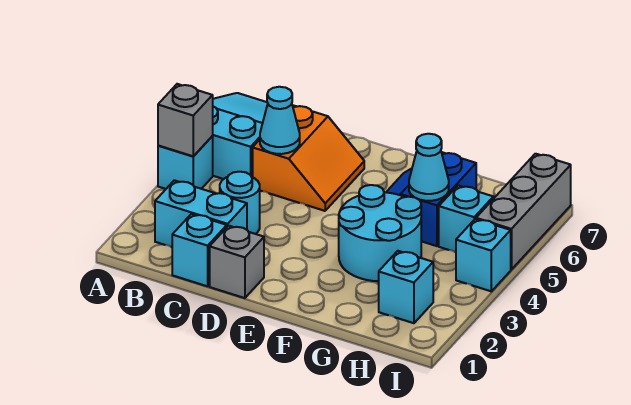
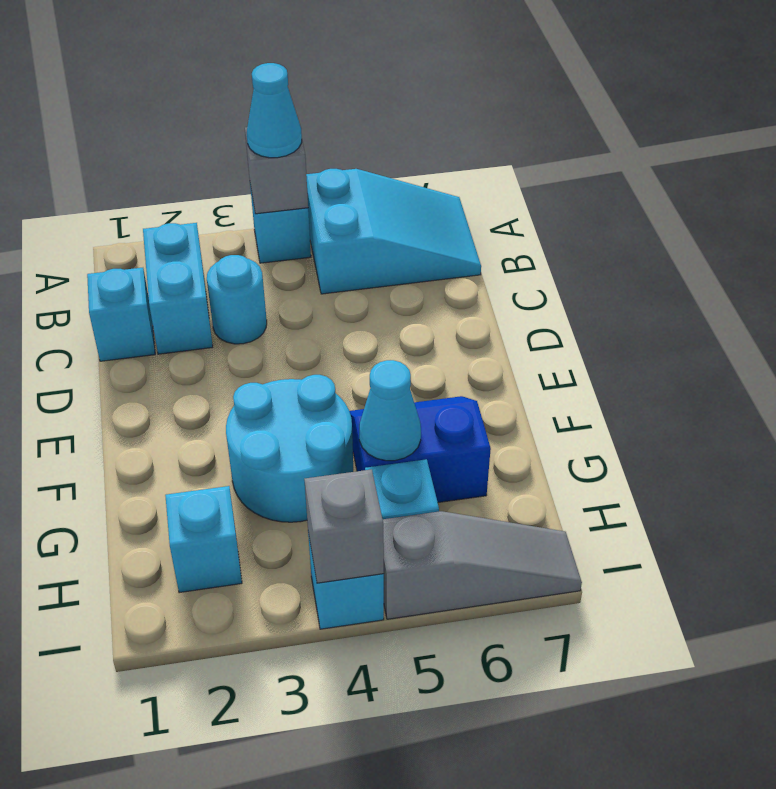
orange 2x2 slope [253,105,364,211] -> none
cyan 1x1 cone [260,87,300,154] -> cyan 1x1 cone moved to [247,63,302,158]
grey 1x1 brick [210,226,264,298] -> grey 1x1 brick moved to [304,469,384,583]
grey 1x3 brick [476,154,571,270] -> grey 1x3 slope [383,511,582,619]

